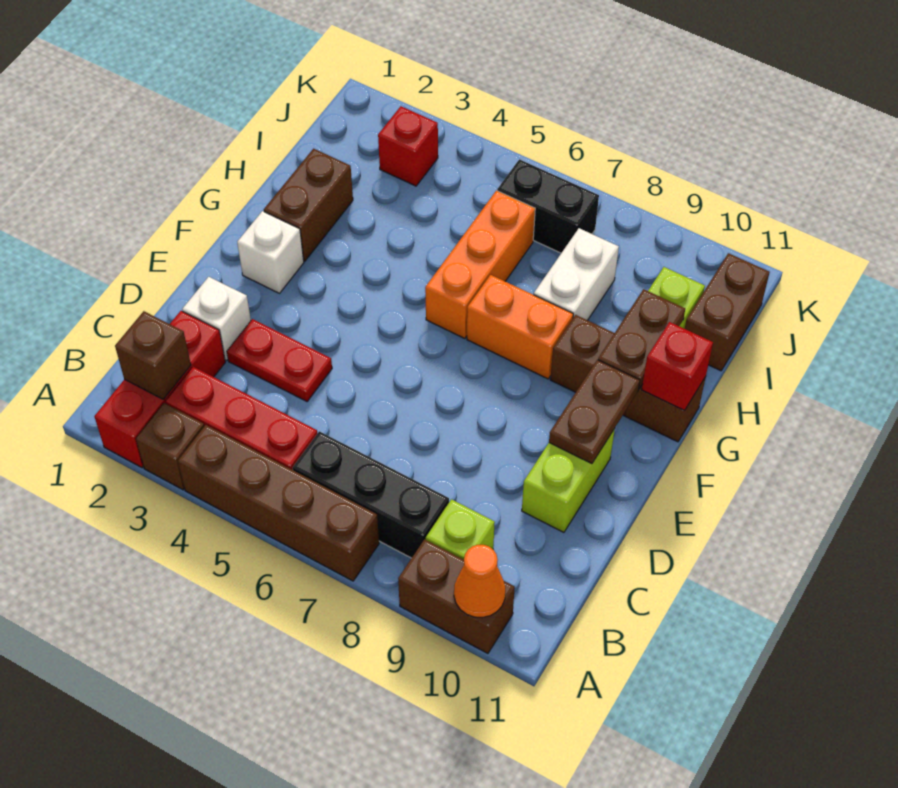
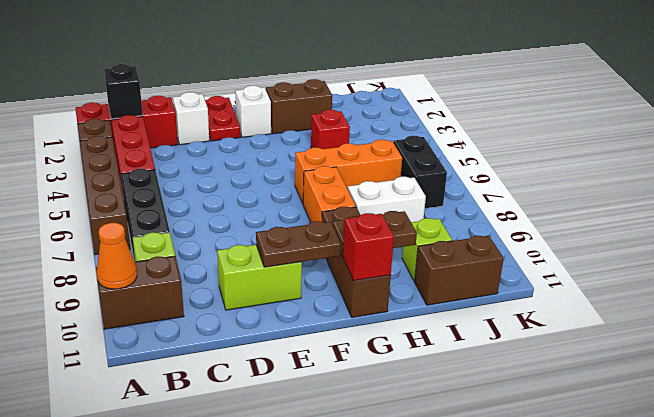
brown 1x2 brick [398,539,515,654] -> brown 1x2 brick turned to [96,256,184,329]
brown 1x1 brick [115,311,191,399] -> black 1x1 brick [104,64,143,119]
red 1x2 plate [227,319,332,401] -> red 1x2 plate moved to [205,96,241,141]
red 1x1 brick [378,106,438,186] -> red 1x1 brick moved to [311,110,350,149]

